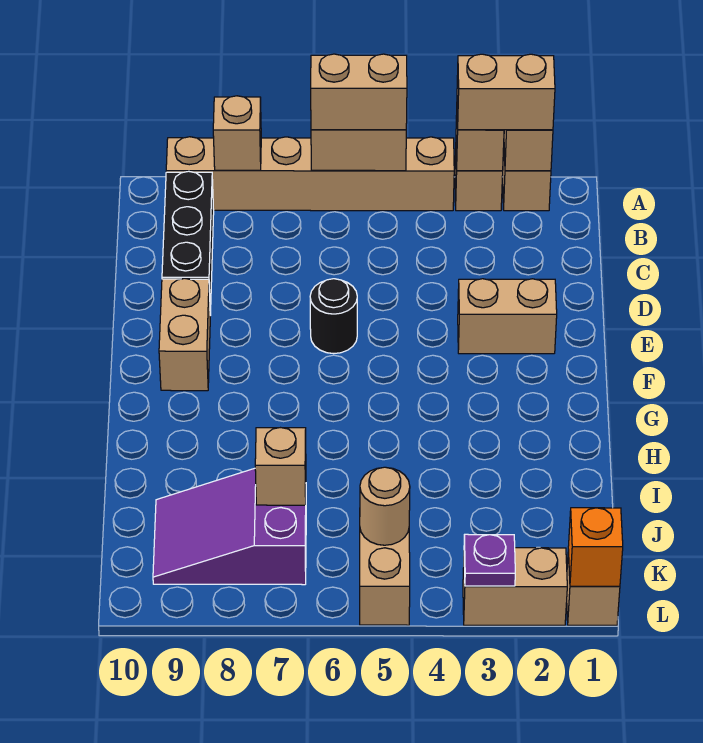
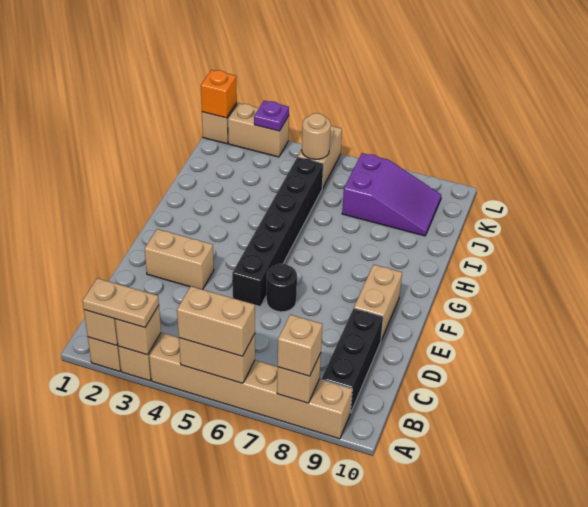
tan 1x2 brick [457,54,555,130] -> tan 1x2 plate [82,278,159,328]
none -> black 1x6 brick [232,157,323,307]
tan 1x1 brick [255,428,306,505] -> tan 1x1 brick moved to [277,315,322,376]

